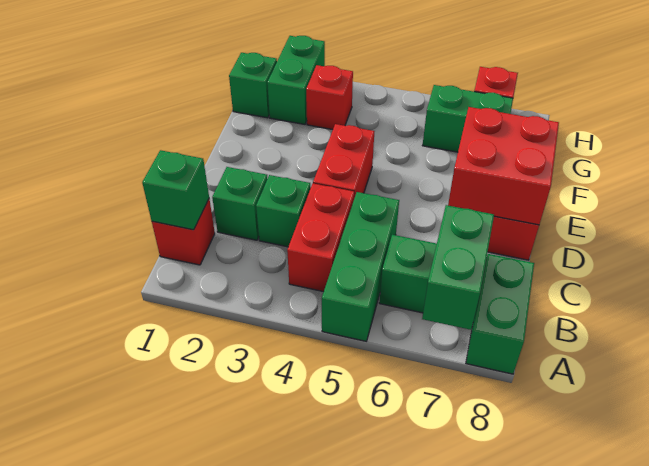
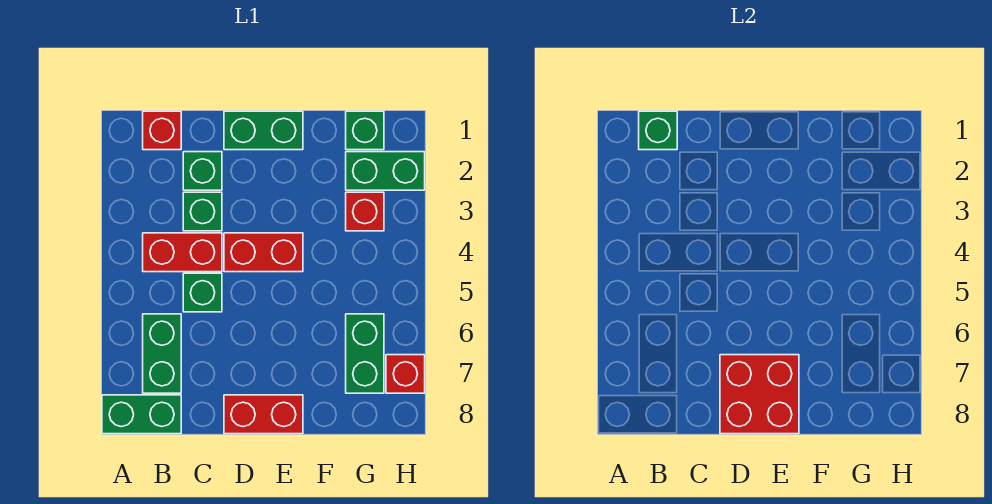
green 1x3 brick [322,192,399,341] -> green 1x1 brick [183,273,222,312]
green 1x2 brick [422,205,494,330] -> green 1x2 brick moved to [224,111,303,150]

